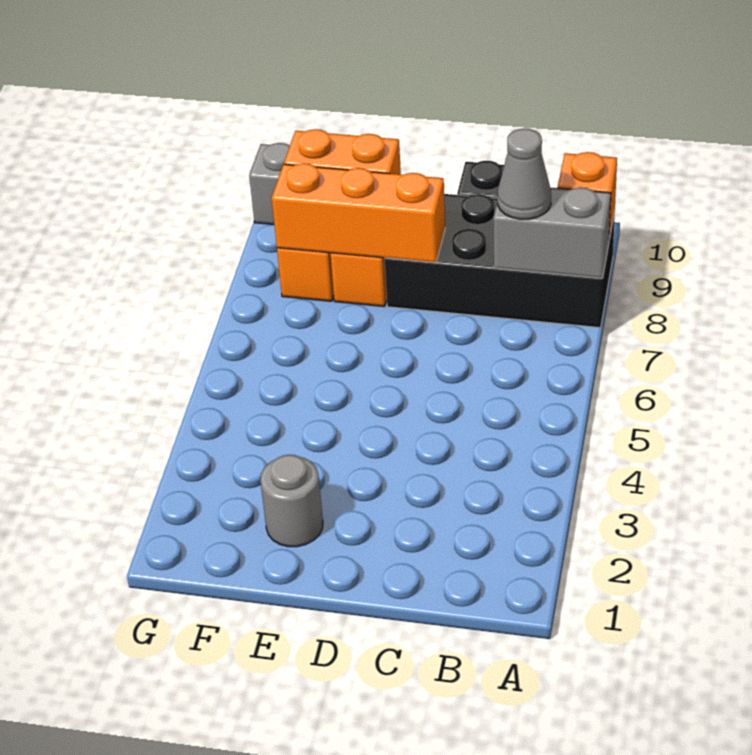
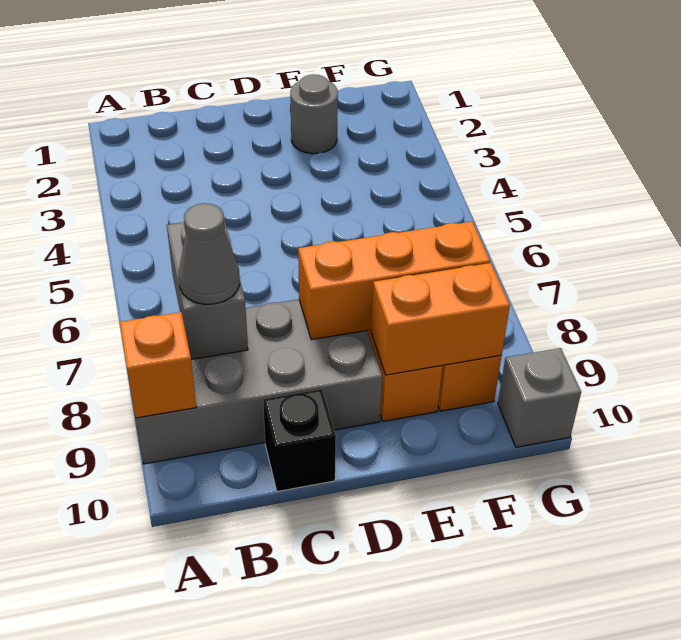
black 2x4 brick [385,194,615,328] -> grey 2x4 brick [135,299,383,464]
grey 1x2 brick [493,187,611,278] -> grey 1x2 brick turned to [167,219,248,360]

